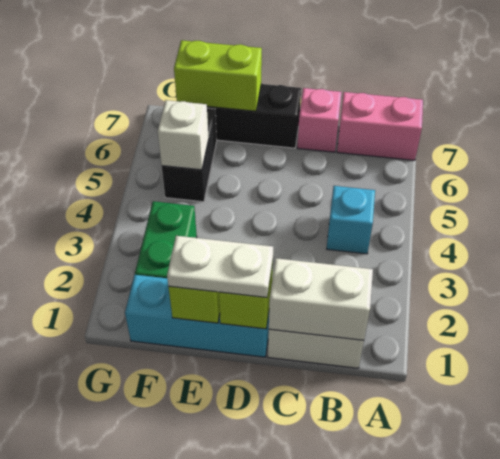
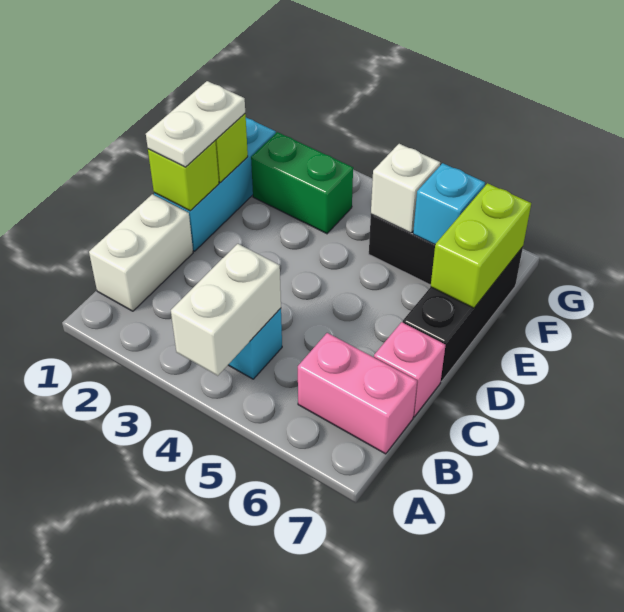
pink 1x2 brick [337,92,423,160] -> pink 1x2 brick turned to [298,333,417,454]
white 1x2 brick [269,258,373,340] -> white 1x2 brick moved to [171,244,281,376]
none -> cyan 1x1 brick [413,163,485,244]

